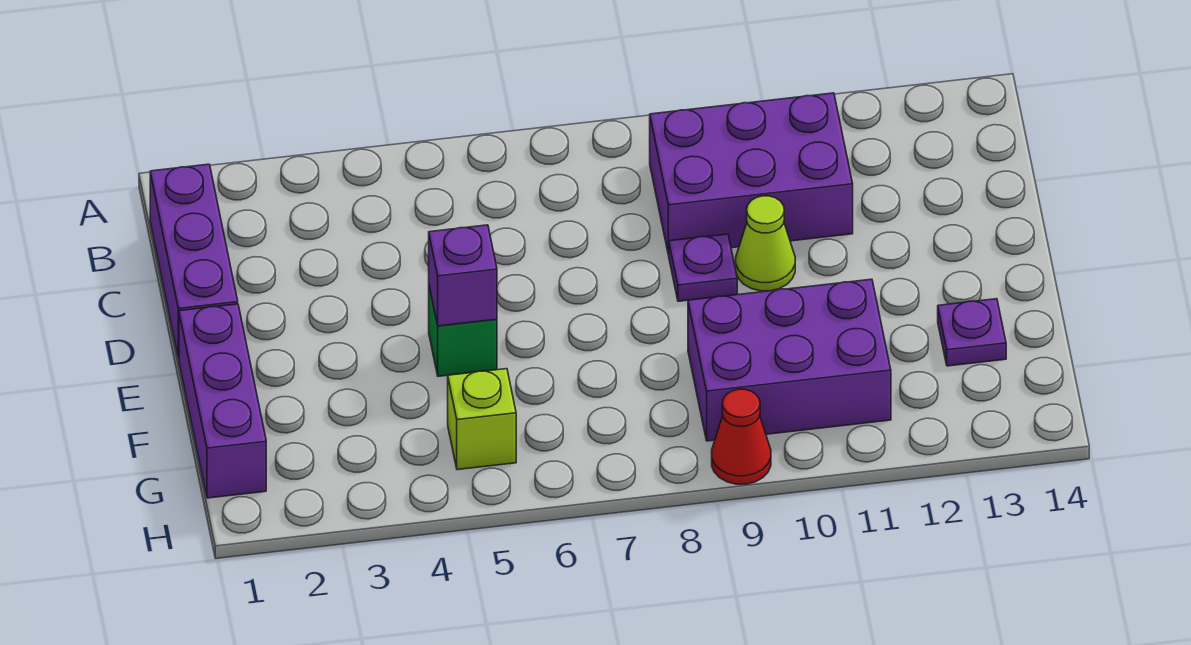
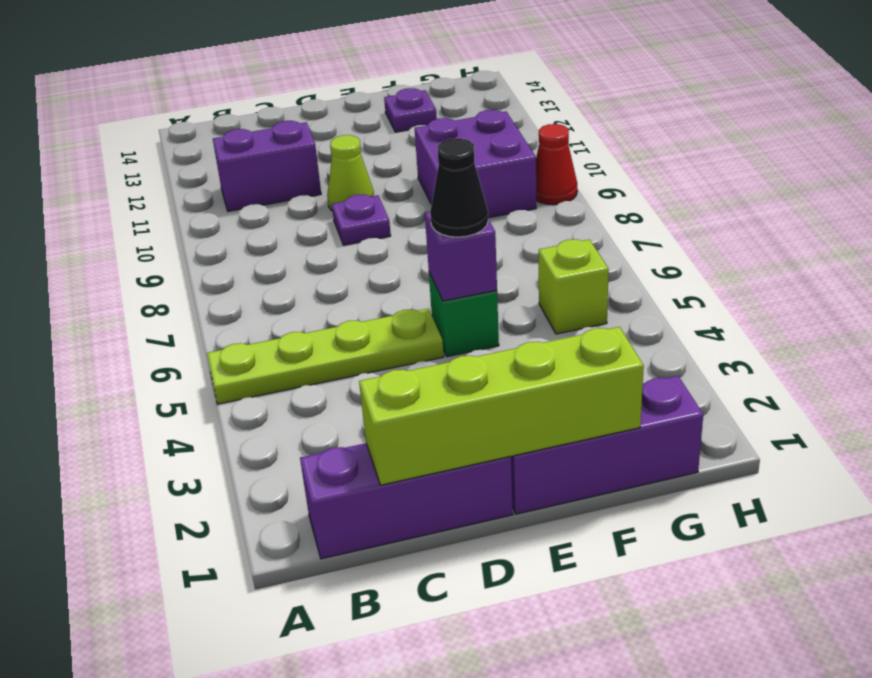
none -> lime 1x4 plate [207,309,444,404]
purple 2x3 brick [650,93,853,255] -> purple 1x2 brick [213,121,321,211]
none -> lime 1x4 brick [359,327,644,485]
none -> black 1x1 cone [430,138,488,237]
purple 2x3 brick [688,279,891,441] -> purple 2x2 brick [415,110,536,218]

